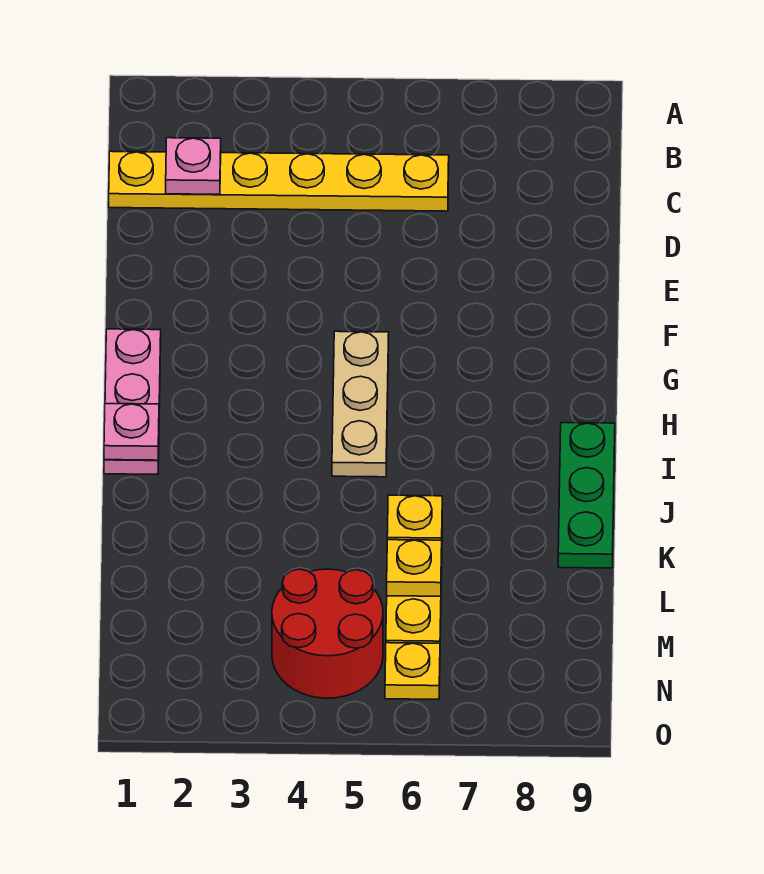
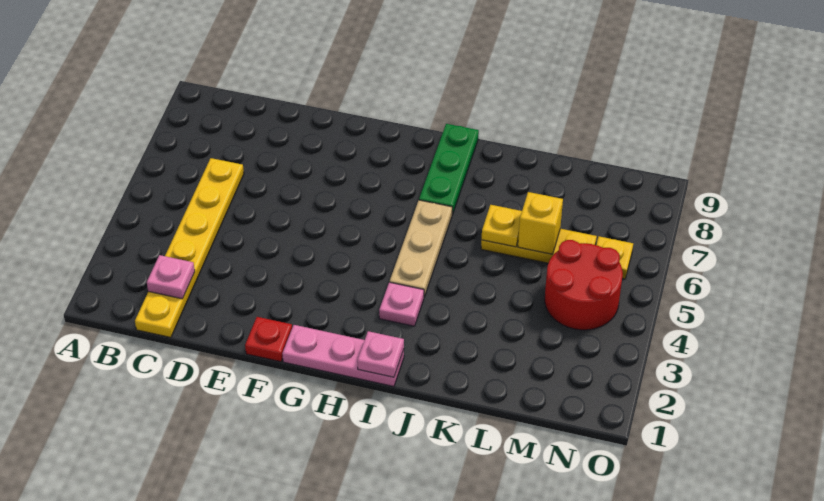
none -> red 1x1 plate [245,317,292,362]
tan 1x3 plate [332,331,389,477] -> tan 1x3 plate turned to [390,200,452,297]
none -> pink 1x1 plate [379,282,424,326]
green 1x3 plate [558,423,615,568] -> green 1x3 plate turned to [419,124,479,215]
yellow 1x1 plate [387,540,442,596] -> yellow 1x1 brick [518,192,563,254]

